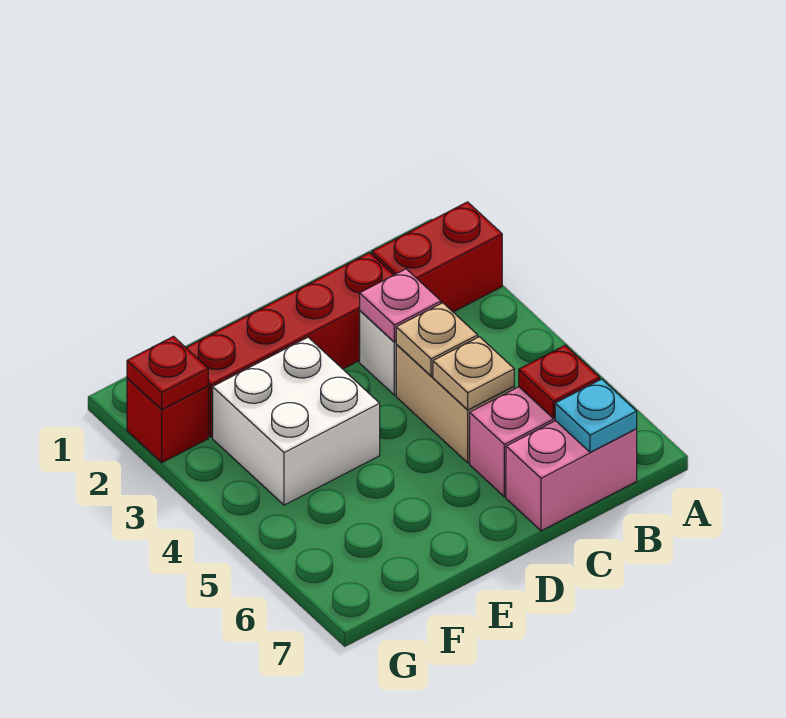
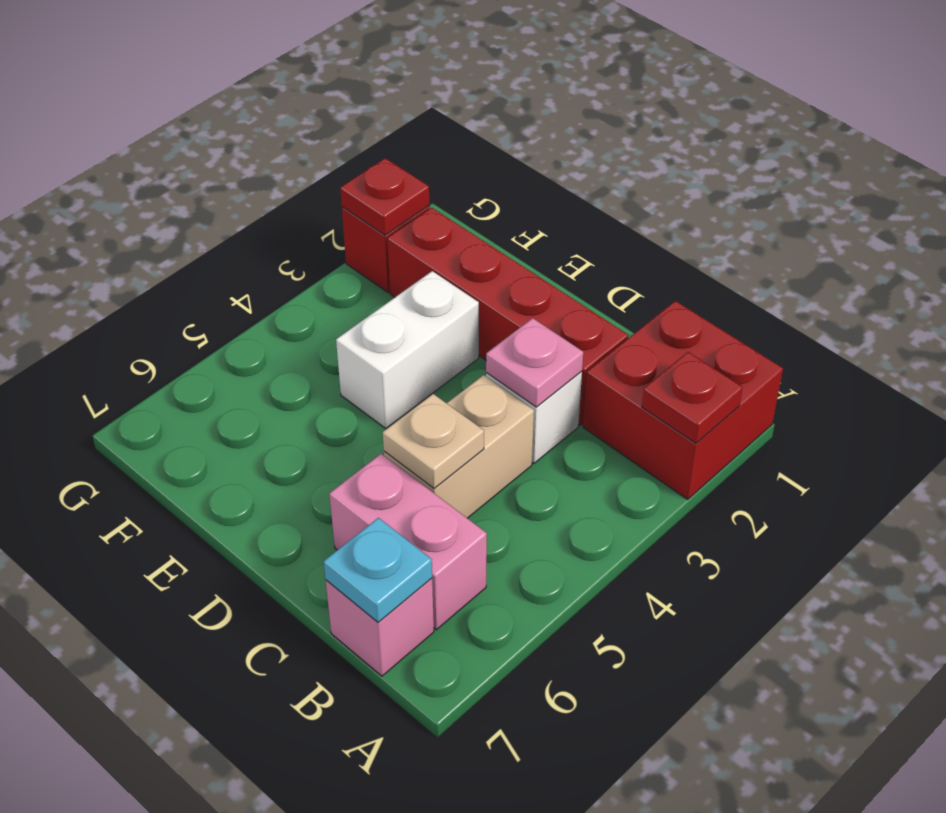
red 1x2 brick [372,202,502,312] -> red 2x2 brick [583,301,783,499]
red 1x1 plate [519,345,600,418] -> red 1x1 plate moved to [642,352,743,443]
pink 1x2 brick [506,421,637,531] -> pink 1x1 brick [326,578,434,676]
tan 1x1 plate [396,303,478,376] -> none
white 2x2 brick [213,337,380,505] -> white 1x2 brick [336,271,479,428]

